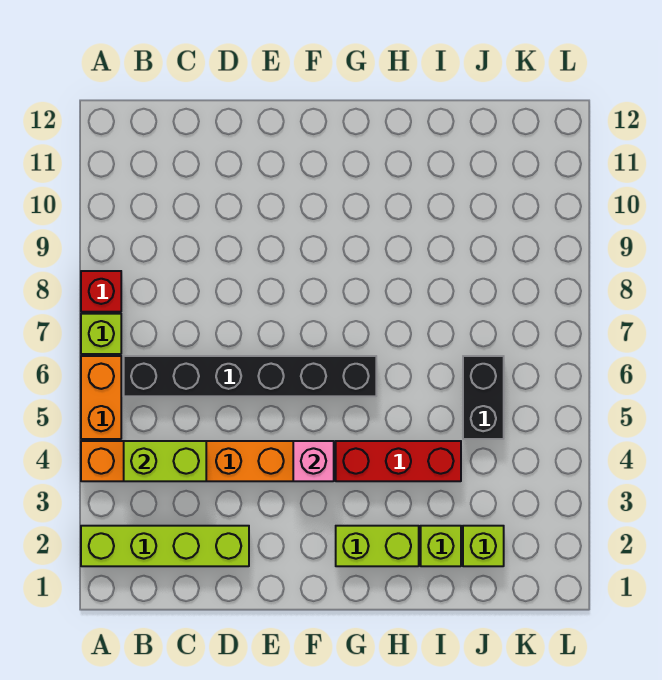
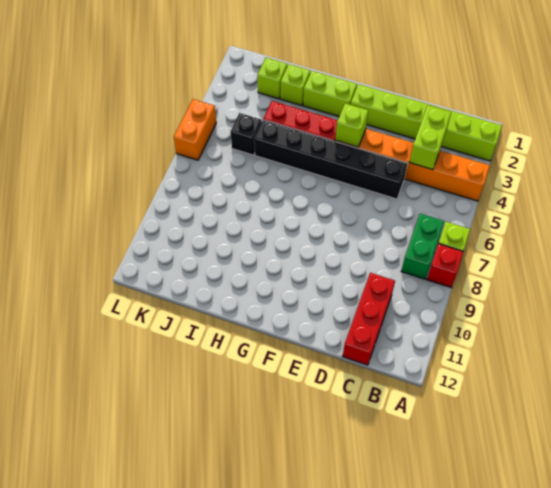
lime 1x4 brick [81,526,249,566] -> lime 1x6 brick [351,84,502,161]
orange 1x2 brick [81,356,121,439] -> orange 1x2 brick moved to [174,99,216,160]
lime 1x2 brick [124,441,206,481] -> lime 1x2 brick turned to [409,106,451,170]
black 1x6 brick [124,356,376,396] -> black 1x6 brick moved to [254,120,408,199]
none -> green 1x2 brick [401,214,444,279]
none -> red 1x3 brick [343,273,395,365]
pink 1x1 brick [293,441,334,481] -> lime 1x1 brick [335,104,368,147]
black 1x2 brick [463,356,504,439] -> black 1x1 brick [231,113,262,155]

